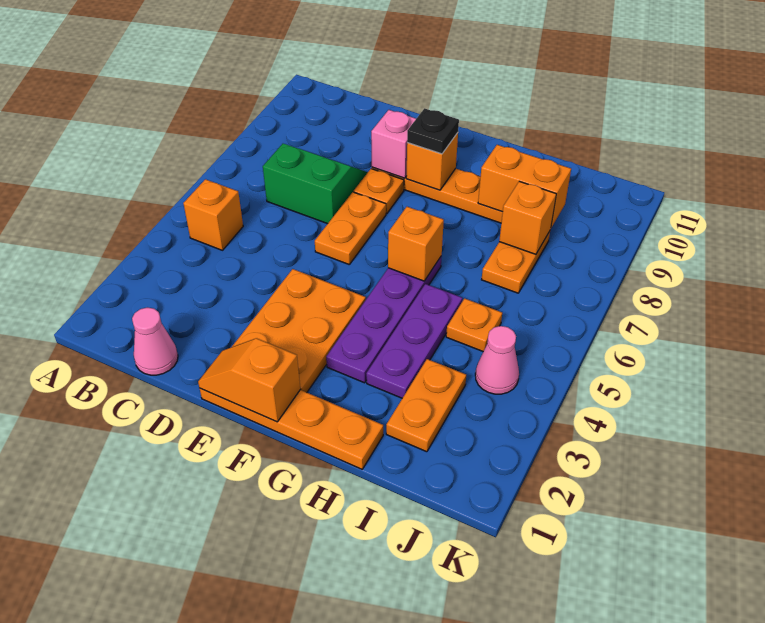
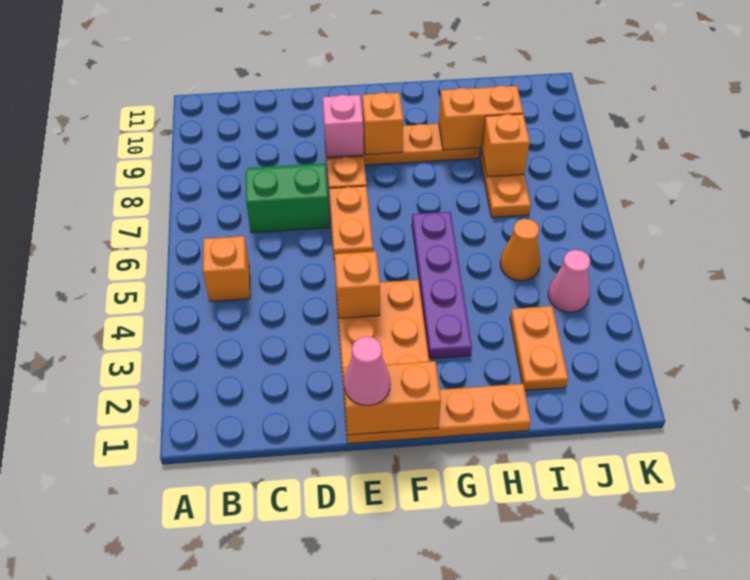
pink 1x1 cone [132,308,178,375] -> pink 1x1 cone moved to [344,336,390,406]
orange 1x2 slope [198,338,300,422] -> orange 1x2 brick [343,361,441,435]
black 1x1 plate [407,108,459,154] -> none
orange 1x1 brick [388,207,444,281] -> orange 1x1 brick moved to [334,251,380,318]
purple 1x3 plate [366,284,462,398] -> none
orange 1x1 plate [446,298,502,352] -> orange 1x1 cone [500,219,540,281]

